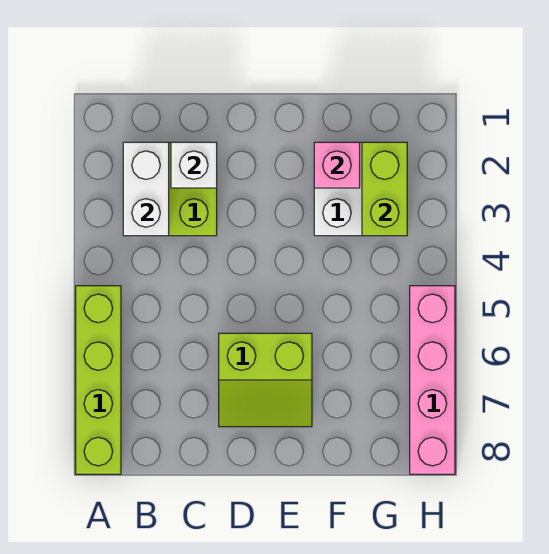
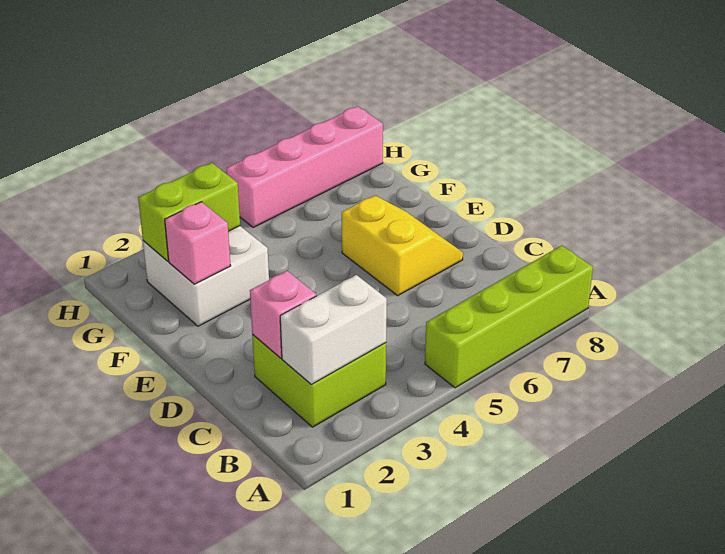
white 1x1 brick [171,142,217,188] -> pink 1x1 brick [250,271,316,358]
lime 2x2 slope [219,333,312,427] -> yellow 2x2 slope [342,195,463,296]

